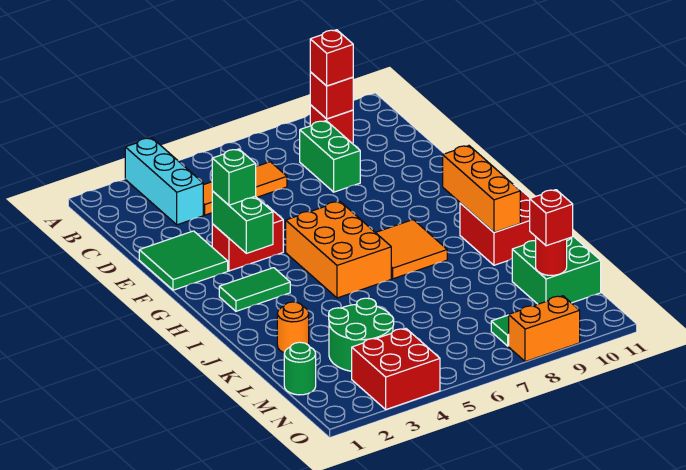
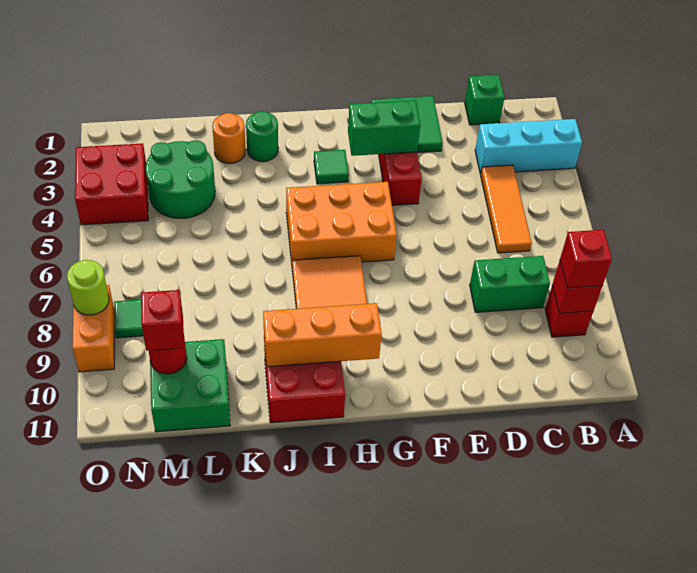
green 1x1 brick [212,149,256,205] -> green 1x1 brick moved to [465,75,505,125]
green 1x2 tile [219,268,290,311] -> green 1x1 tile [314,150,349,184]
green 1x1 round brick [284,342,316,395] -> green 1x1 round brick moved to [246,111,278,162]
none -> lime 1x1 round brick [67,260,109,315]

